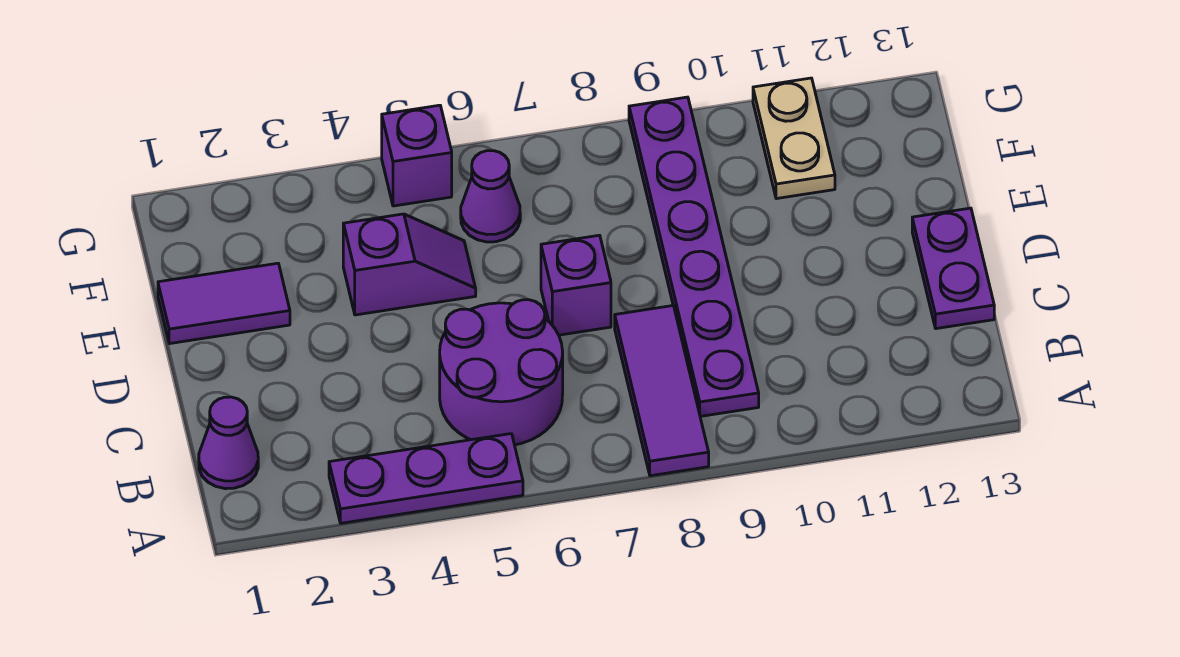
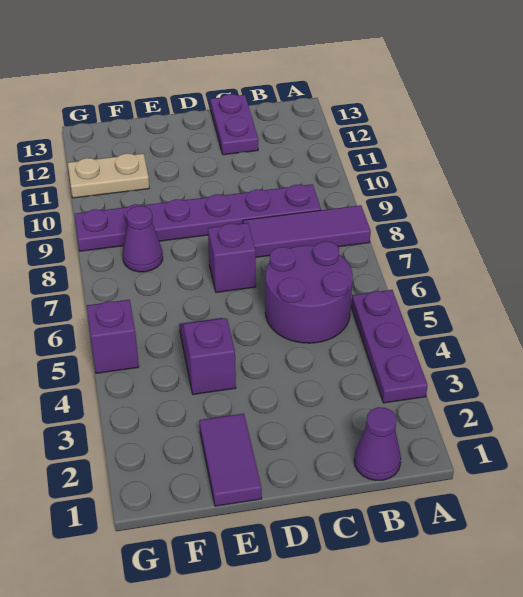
purple 1x2 plate [912,208,994,329] -> purple 1x2 plate turned to [210,94,258,155]
purple 1x1 cone [461,151,520,242] -> purple 1x1 cone moved to [123,206,163,272]

